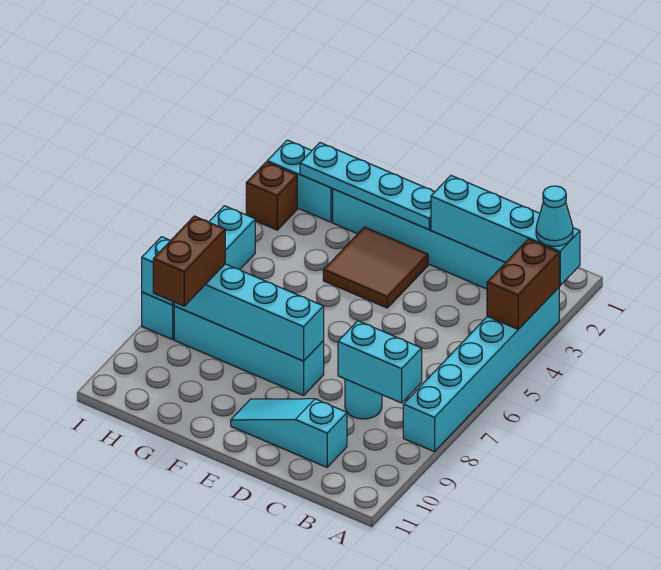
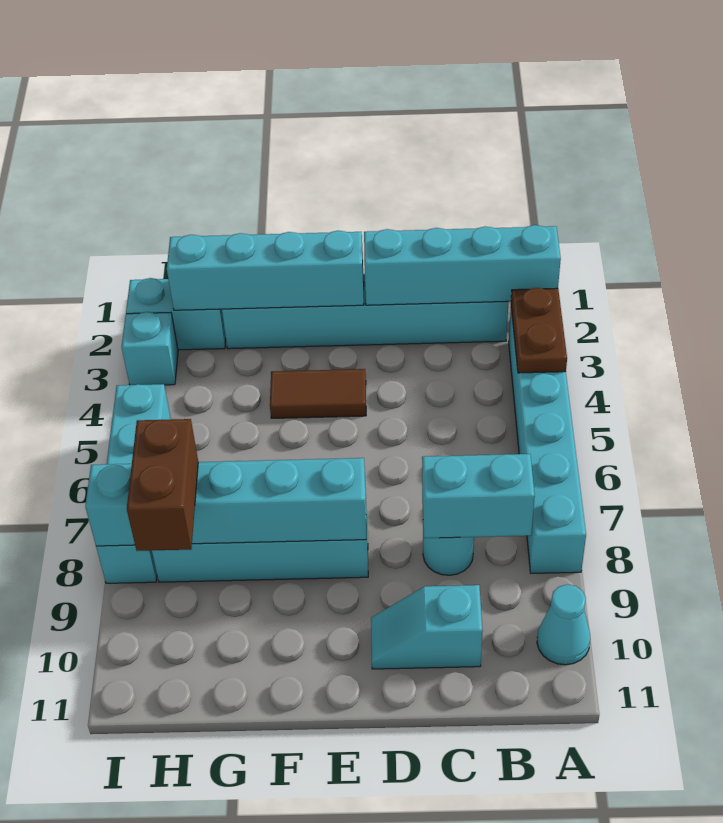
cyan 1x1 cone [536,186,573,246] -> cyan 1x1 cone moved to [537,585,590,665]
brown 1x2 brick [487,239,559,329] -> brown 1x2 plate [511,288,567,373]
cyan 1x3 slope [231,399,347,467] -> cyan 1x2 slope [371,585,483,669]
cyan 1x4 plate [300,143,435,230] -> cyan 1x4 brick [167,231,364,310]
brown 2x2 tile [323,227,428,308] -> brown 1x2 tile [270,369,366,418]
brown 1x1 brick [246,162,297,230] -> cyan 1x1 brick [122,312,178,385]

